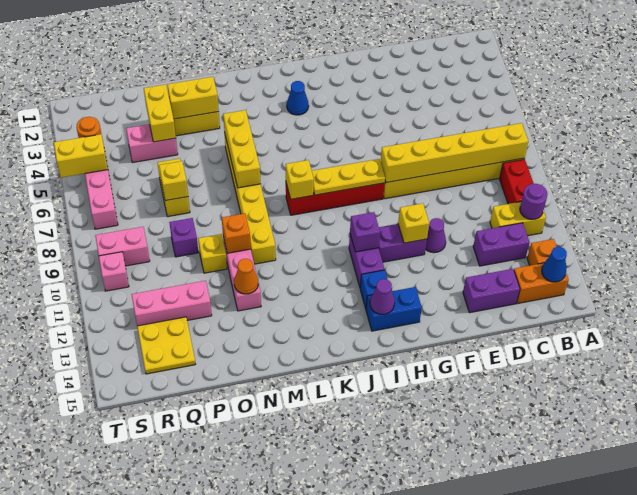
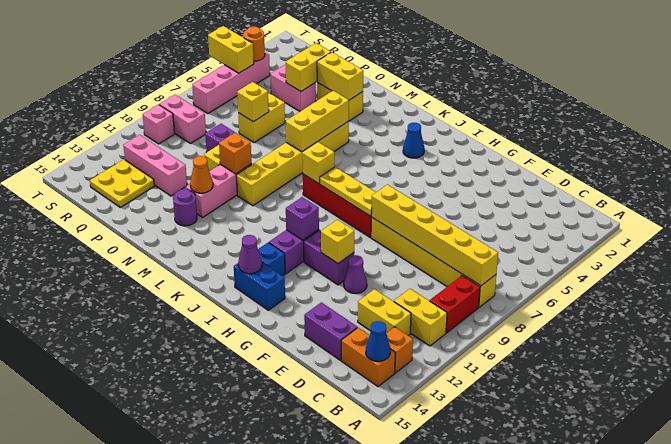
purple 1x1 round brick [520,184,548,220] -> purple 1x1 round brick moved to [173,189,197,226]
purple 1x2 brick [473,223,530,266] -> yellow 1x2 brick [358,289,411,336]

